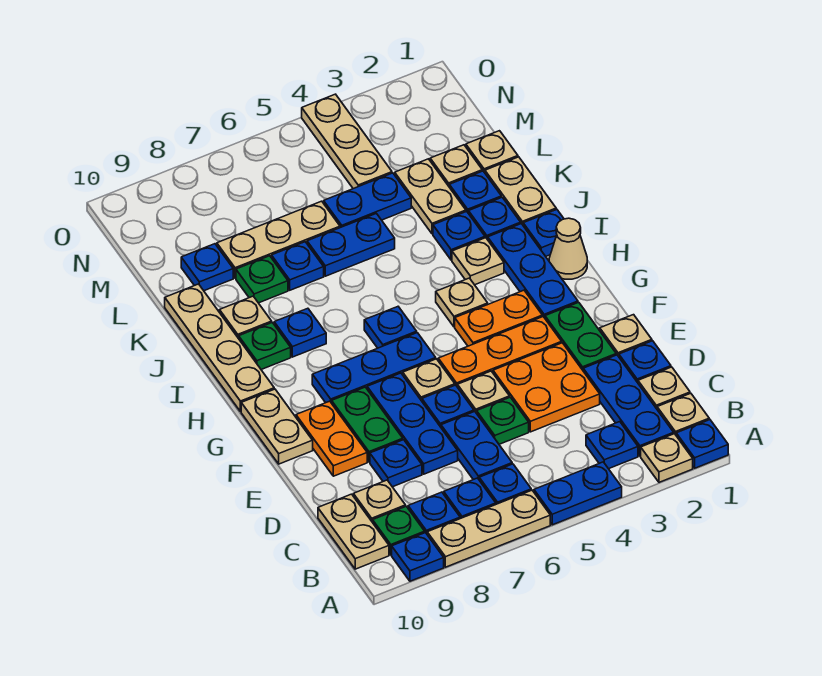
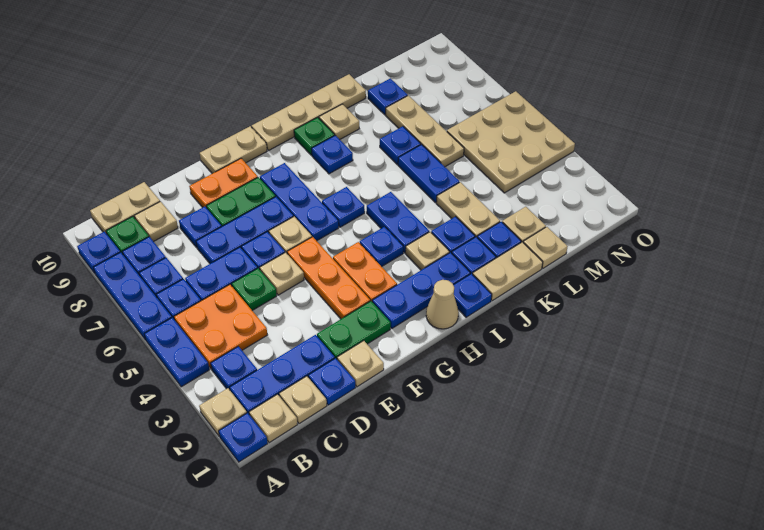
tan 1x3 plate [427,490,550,567] -> blue 1x3 plate [93,252,172,340]
orange 2x2 plate [493,343,600,432] -> orange 2x2 plate moved to [174,285,267,369]
tan 1x1 plate [436,278,488,327] -> blue 1x1 plate [360,227,403,267]
tan 1x2 plate [395,159,466,234] -> tan 1x2 plate turned to [436,182,500,237]
green 1x1 plate [236,256,288,303] -> none
blue 1x2 plate [324,173,411,228] -> blue 1x2 plate moved to [367,192,429,253]
tan 1x3 plate [302,94,392,189] -> tan 3x3 plate [447,91,575,193]

